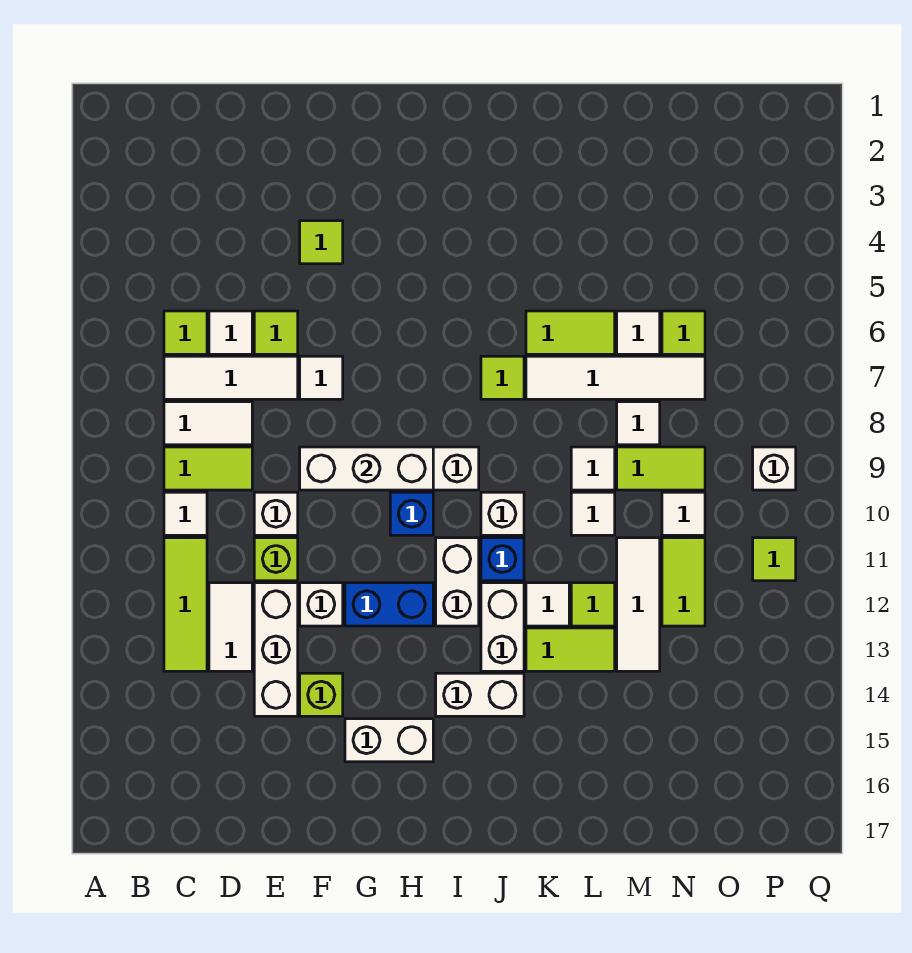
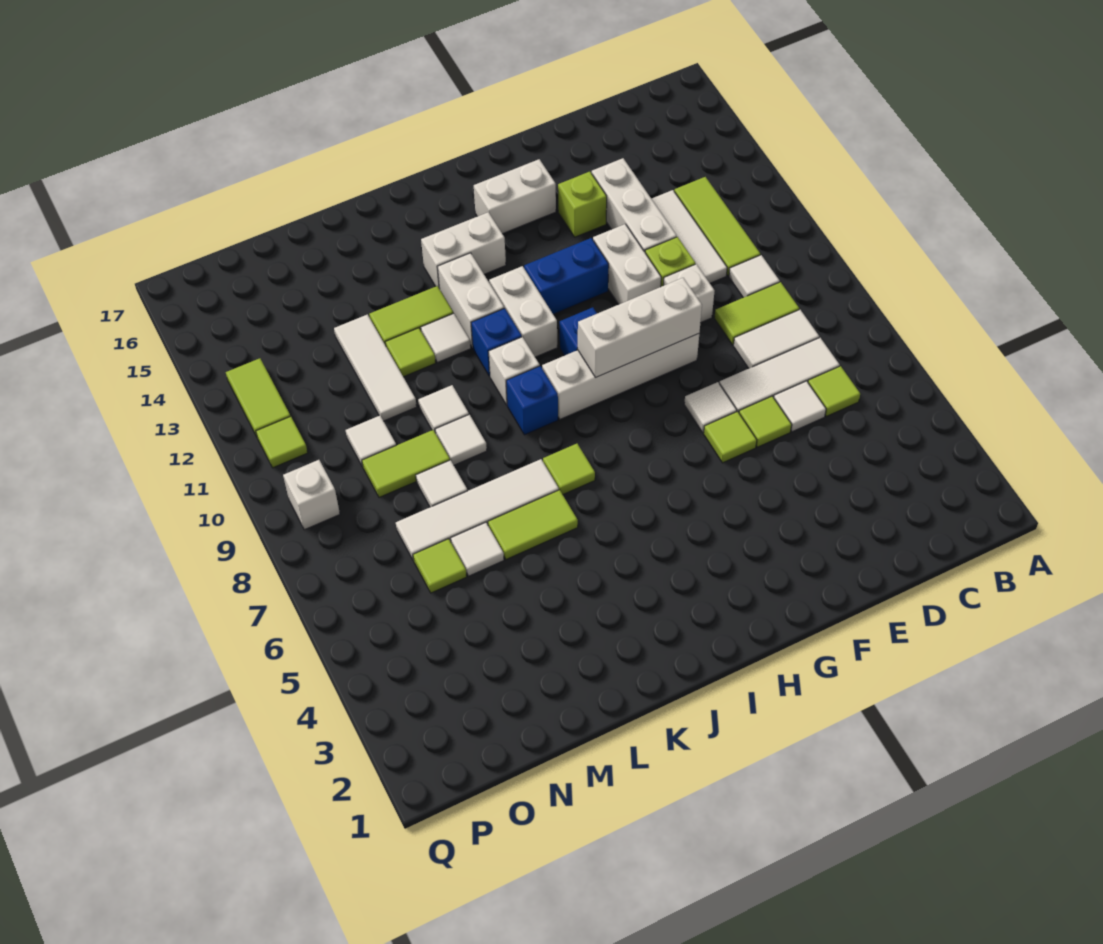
white 1x2 tile [209,583,252,671] -> white 1x3 tile [652,190,727,283]
lime 1x1 tile [300,221,343,264] -> lime 1x1 tile moved to [704,411,757,463]
white 1x1 brick [300,583,343,626] -> white 1x2 brick [593,224,661,304]
none -> blue 1x1 brick [506,366,558,435]
lime 1x2 tile [662,538,705,626] -> lime 1x2 tile moved to [226,358,290,436]

